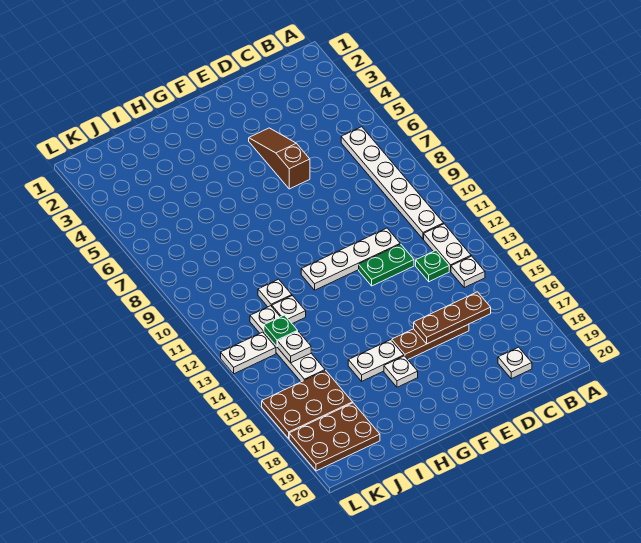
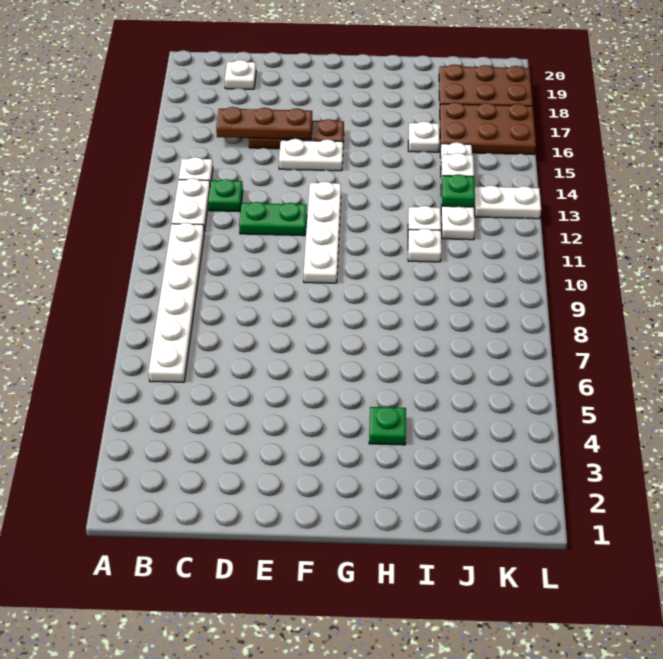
white 1x4 plate [301,228,400,290] -> white 1x4 plate turned to [304,182,341,283]
brown 1x3 slope [249,128,310,189] -> none
white 1x2 plate [348,340,404,381] -> white 1x2 plate moved to [279,139,343,171]
white 1x1 plate [384,356,418,387] -> white 1x1 plate moved to [408,121,439,152]
none -> green 1x1 plate [369,407,406,445]

